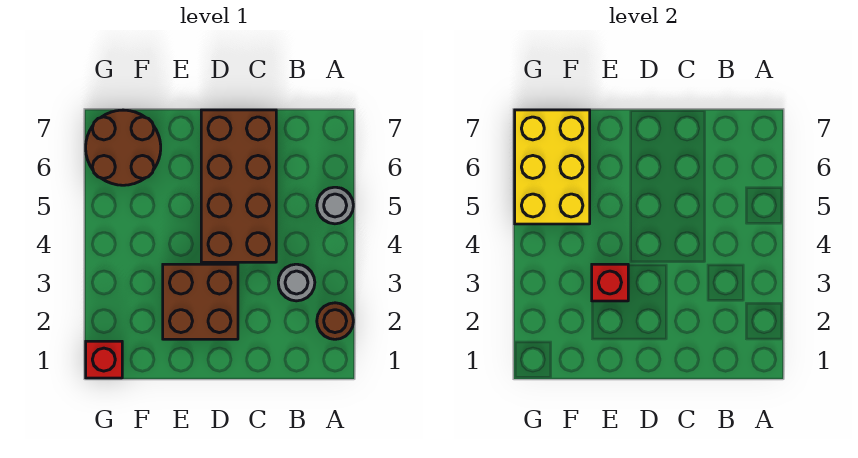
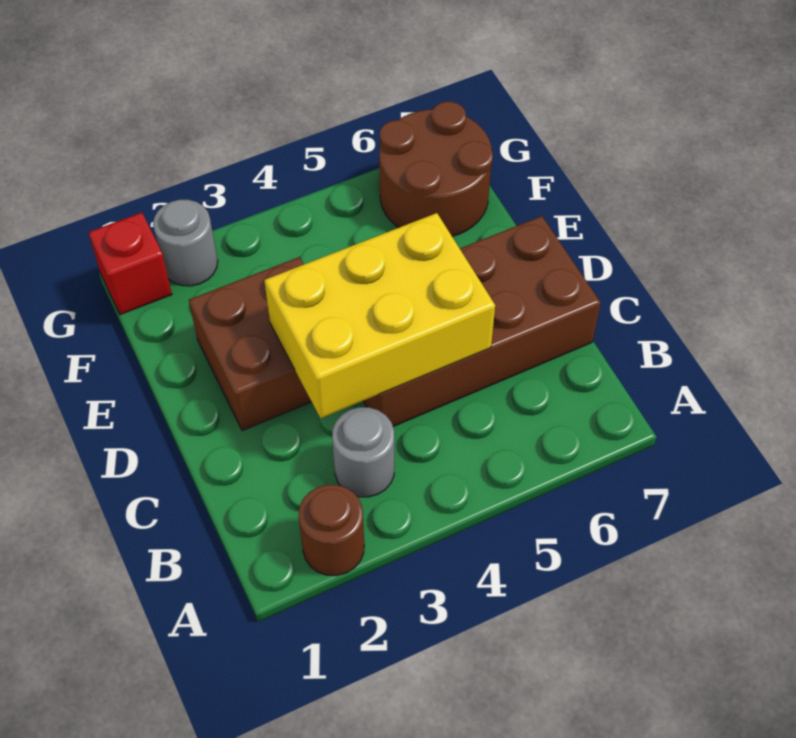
grey 1x1 round brick [317,187,353,224] -> grey 1x1 round brick moved to [153,200,218,286]
red 1x1 brick [592,264,628,301] -> none
yellow 2x3 brick [515,110,590,224] -> yellow 2x3 brick moved to [264,213,495,418]

